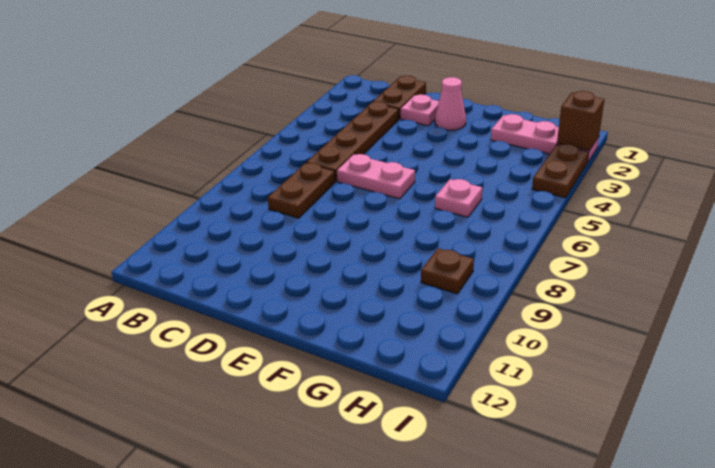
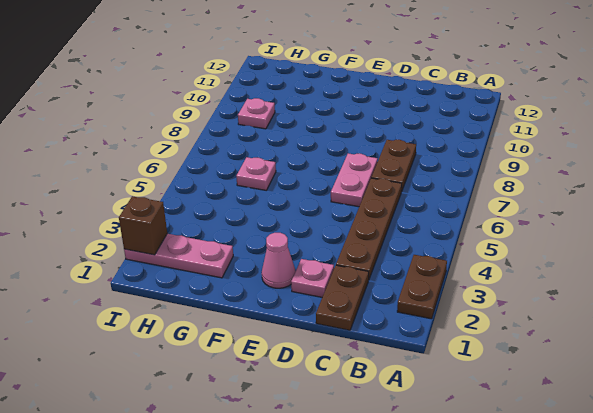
pink 1x2 plate [337,154,415,199] -> pink 1x2 plate turned to [331,153,377,207]
brown 1x1 plate [421,248,474,294] -> pink 1x1 plate [238,98,275,129]
brown 1x2 plate [532,144,589,198] -> brown 1x2 plate moved to [397,255,447,319]

